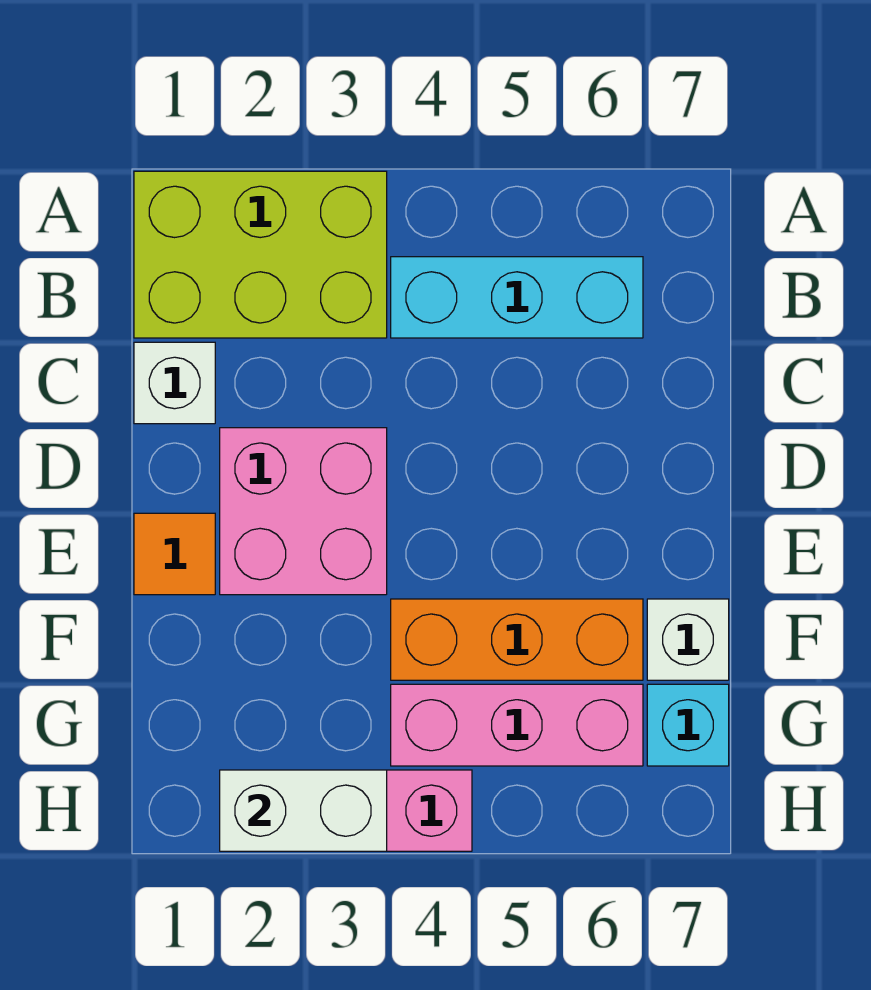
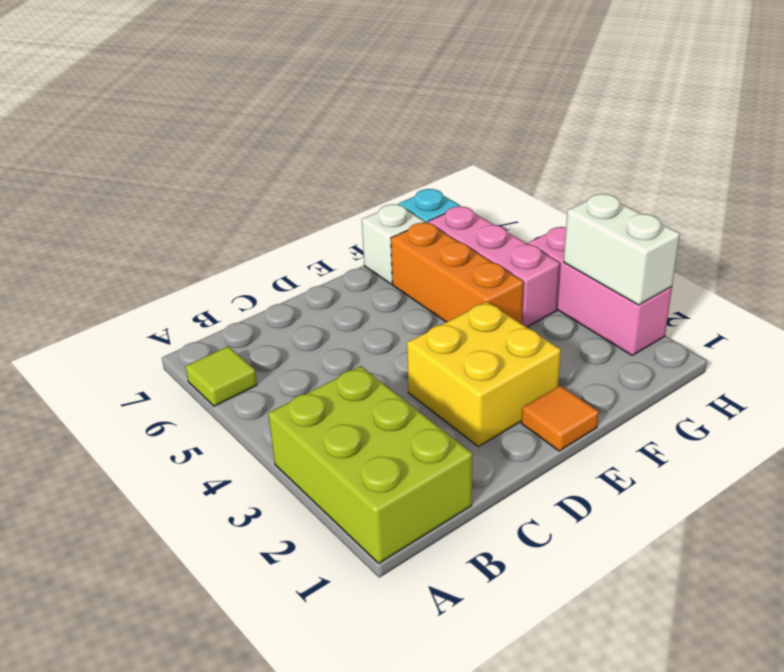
none -> lime 1x1 tile [186,346,257,406]
cyan 1x3 brick [391,257,643,338] -> none
white 1x1 brick [134,342,215,424] -> none
pink 2x2 brick [220,428,387,595] -> yellow 2x2 brick [407,302,561,446]

